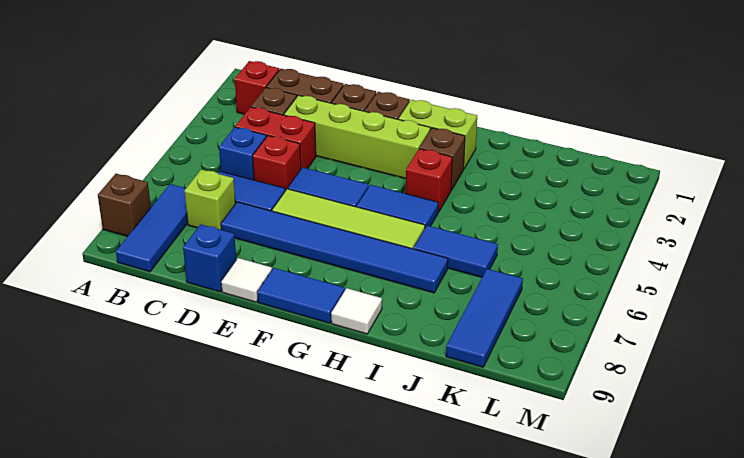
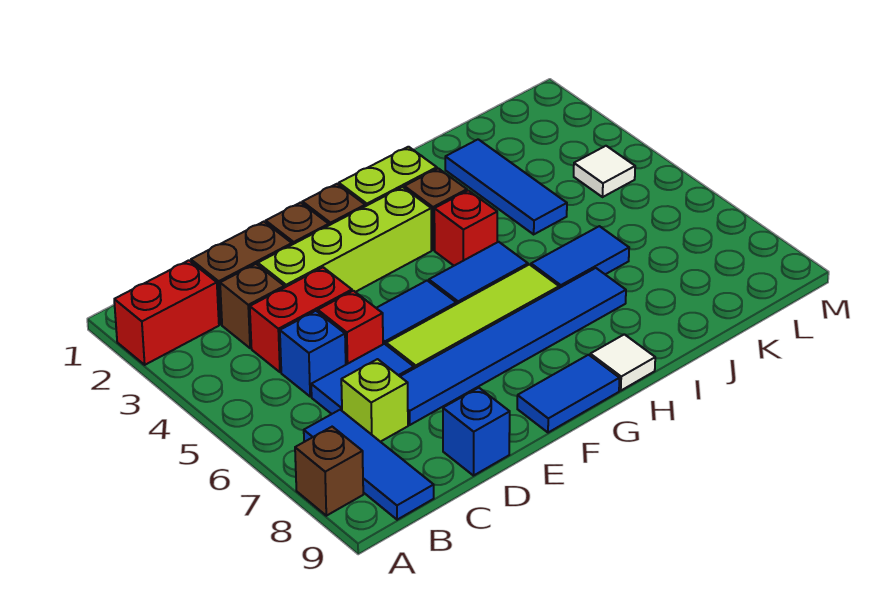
red 1x1 brick [235,61,279,114] -> red 1x2 brick [114,260,219,365]
white 1x1 tile [221,258,272,302] -> white 1x1 tile moved to [574,146,635,197]
blue 1x3 tile [446,269,523,367] -> blue 1x3 tile moved to [445,139,567,234]

